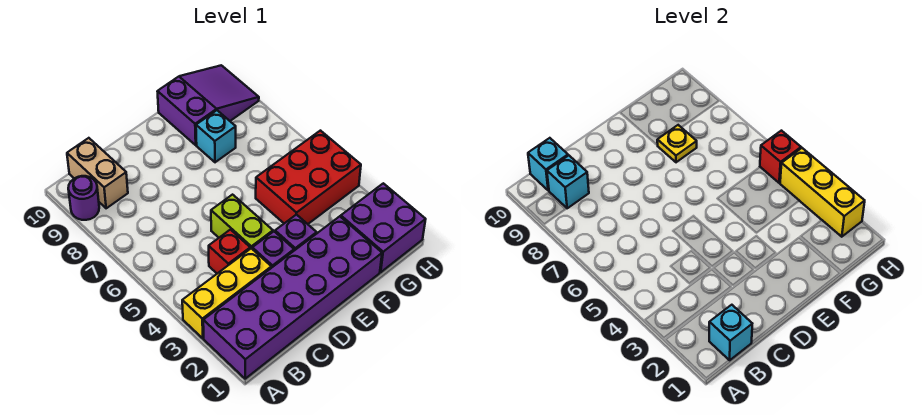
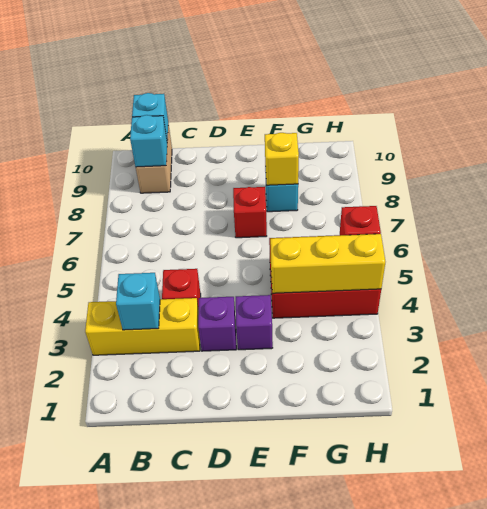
purple 2x6 brick [203,216,382,379] -> none
purple 1x1 round brick [68,176,99,220] -> none
cyan 1x1 brick [709,305,752,360] -> cyan 1x1 brick moved to [116,273,160,330]
lime 1x2 brick [211,195,273,249] -> none
none -> red 1x1 brick [233,187,267,238]
yellow 1x1 plate [657,125,697,162] -> yellow 1x1 brick [265,133,299,185]
purple 2x3 slope [157,65,259,145] -> none
purple 2x2 brick [341,183,426,272] -> none
yellow 1x3 brick [780,148,865,237] -> yellow 1x3 brick turned to [270,234,385,293]

